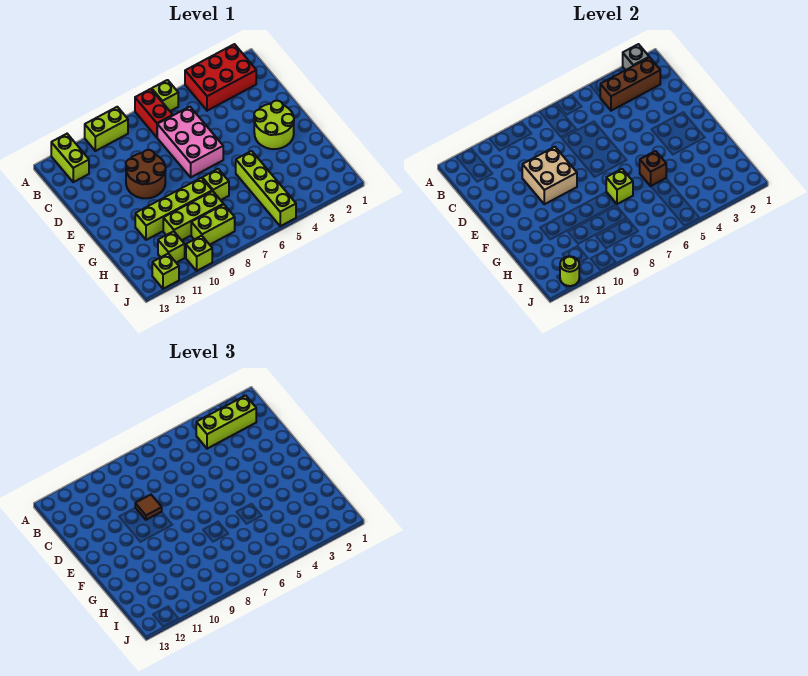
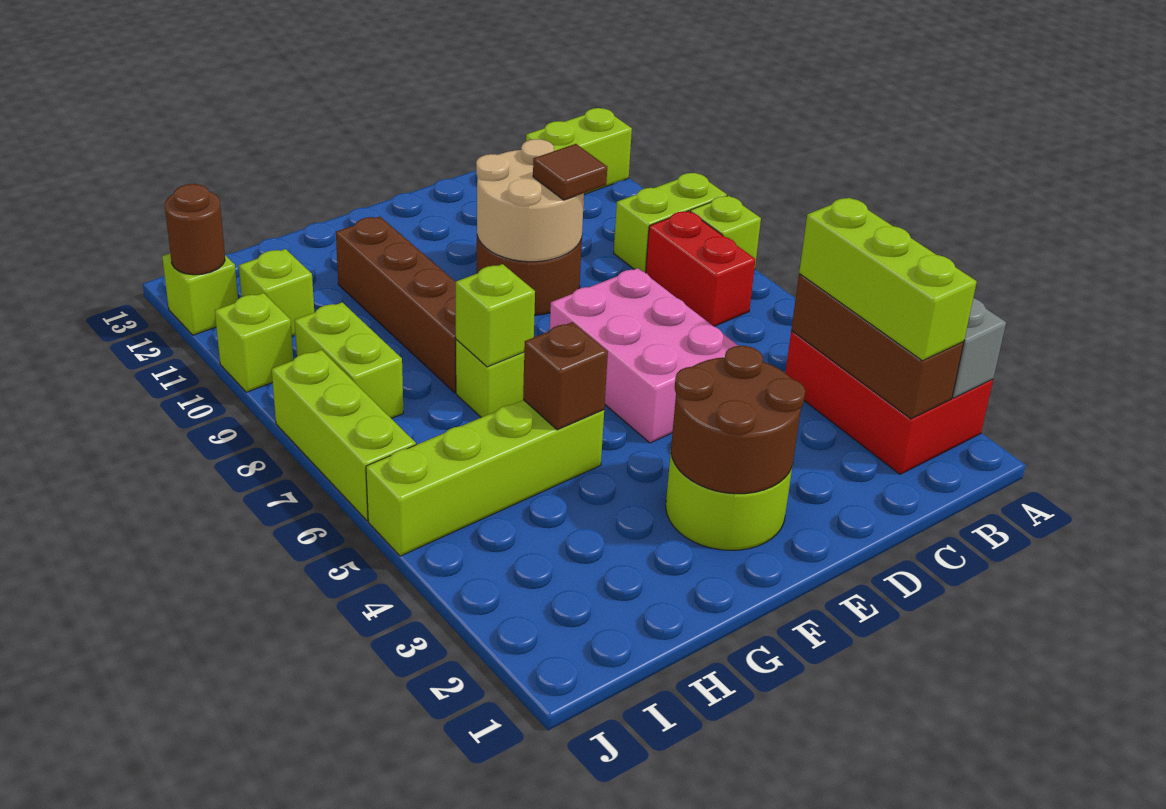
lime 1x1 brick [152,80,178,111] -> lime 1x1 brick moved to [690,196,761,270]
red 1x2 brick [135,89,173,137] -> red 1x2 brick turned to [646,211,756,326]
lime 1x2 brick [85,107,128,151] -> lime 1x2 brick turned to [614,173,727,273]
pink 2x3 brick [157,107,223,177] -> pink 2x3 brick turned to [550,268,739,443]
tan 2x2 brick [522,147,577,204] -> tan 2x2 round brick [476,139,584,262]
none -> brown 2x2 round brick [671,346,805,494]
lime 1x4 brick [135,178,212,240] -> brown 1x4 brick [336,217,456,393]
lime 1x3 brick [163,191,223,240] -> lime 1x3 brick moved to [272,350,416,521]
lime 1x1 round brick [560,256,579,286] -> brown 1x1 round brick [165,184,225,275]

